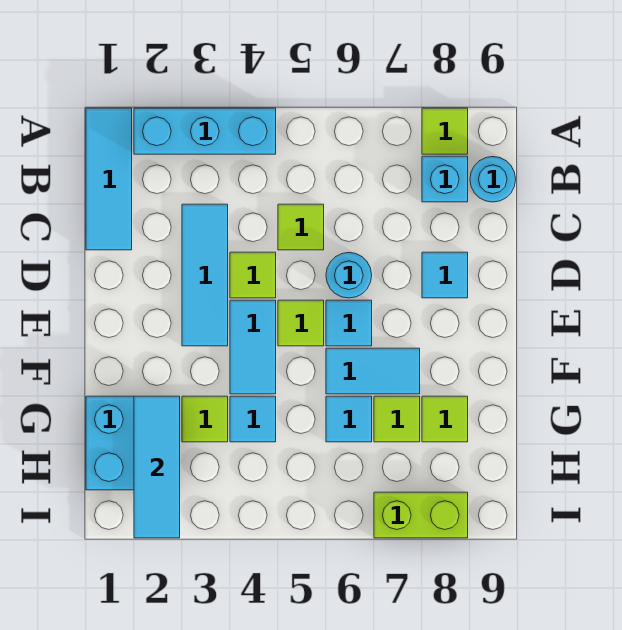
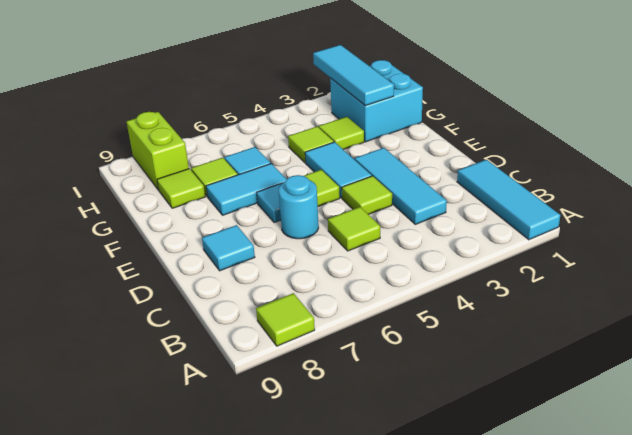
cyan 1x3 brick [134,108,276,154] -> none
cyan 1x1 brick [422,156,468,202] -> none
cyan 1x1 round brick [470,157,516,202] -> none
cyan 1x1 tile [230,396,276,442] -> lime 1x1 tile [288,127,334,163]
lime 1x2 brick [374,492,468,538] -> lime 1x2 brick turned to [127,112,189,190]

